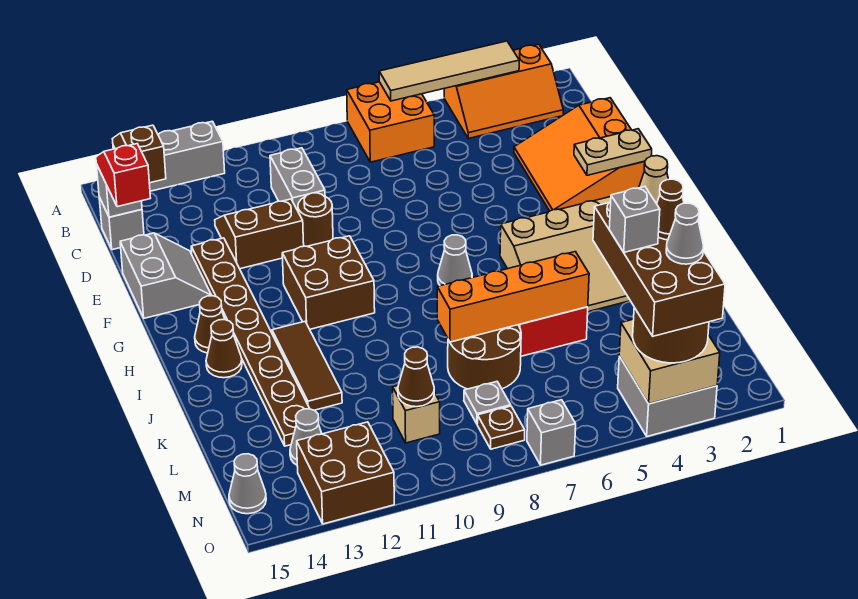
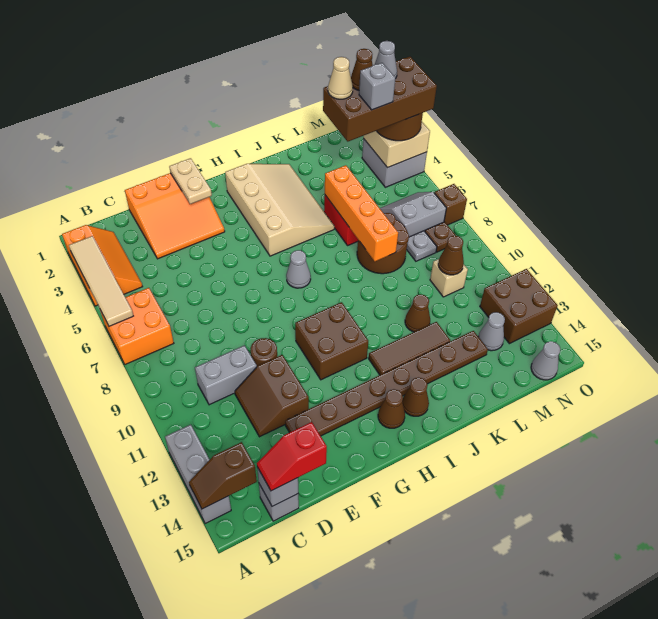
grey 2x2 slope [120,233,212,318] -> grey 2x2 slope moved to [380,192,446,237]
none -> brown 1x1 cone [405,294,430,332]
grey 1x1 brick [527,400,576,465] -> brown 1x1 brick [434,184,467,225]

